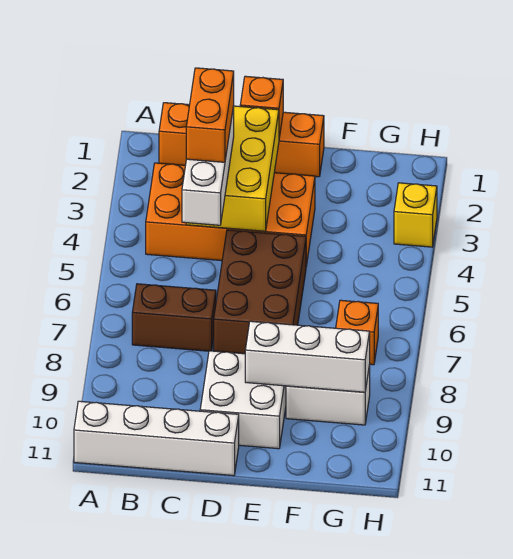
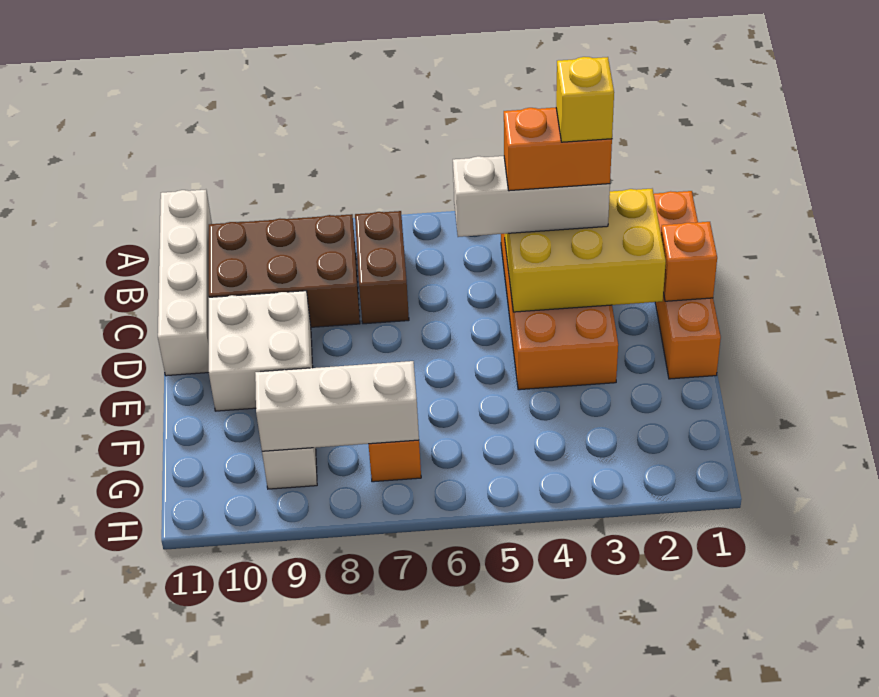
brown 2x3 brick [214,230,306,354] -> brown 2x3 brick moved to [209,214,360,327]
white 1x3 brick [245,321,370,392] -> white 1x3 brick turned to [255,361,419,451]
yellow 1x1 brick [394,183,437,247] -> yellow 1x1 brick moved to [556,57,614,142]

